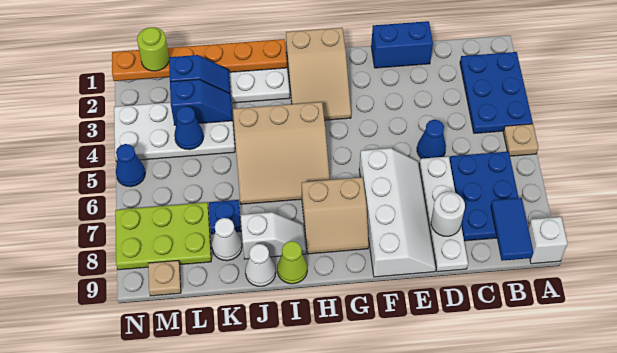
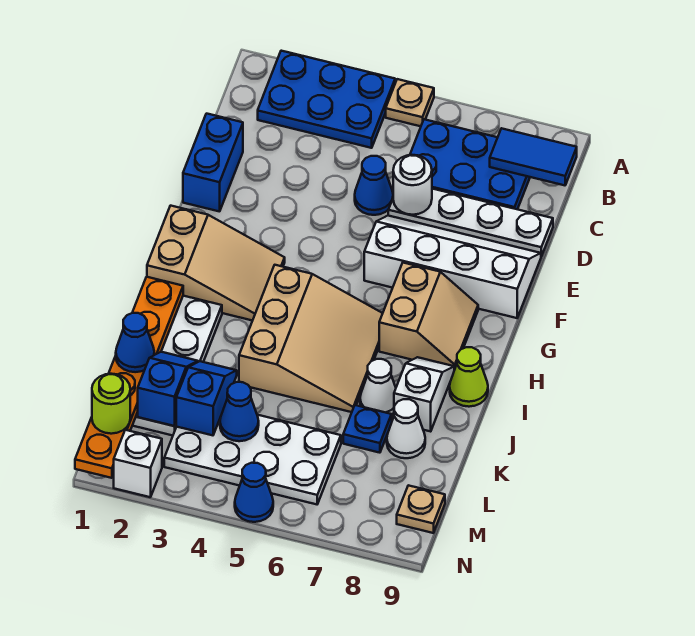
white 1x1 brick [528,217,568,264] -> white 1x1 brick moved to [114,430,162,497]
white 1x1 round brick [431,192,465,236] -> white 1x1 round brick moved to [393,155,432,215]
white 1x1 cone [245,244,276,286] -> white 1x1 cone moved to [360,359,396,414]
none -> blue 1x1 cone [116,313,154,372]
white 2x4 plate [114,102,235,162] -> white 2x4 plate turned to [164,415,341,504]
lime 2x3 plate [115,202,211,270] -> none

